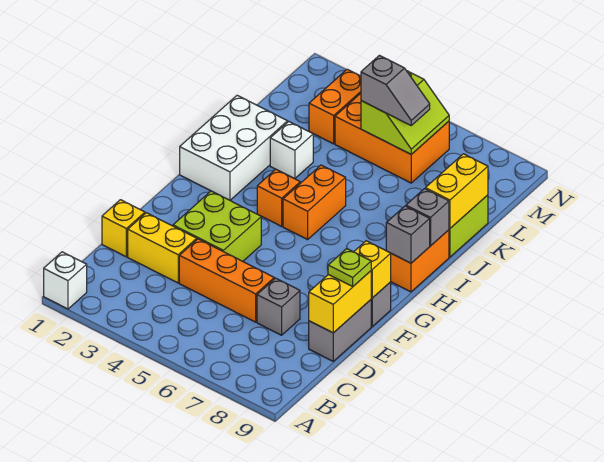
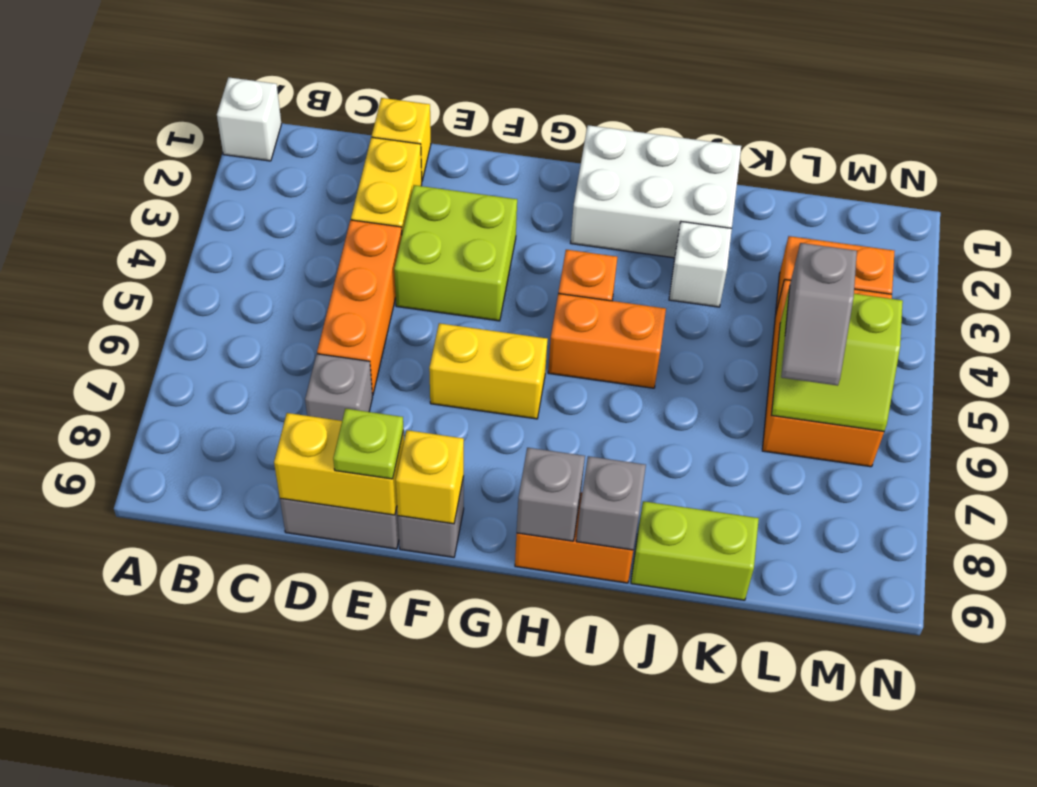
yellow 1x2 brick [425,154,488,228] -> yellow 1x2 brick moved to [429,323,548,419]

